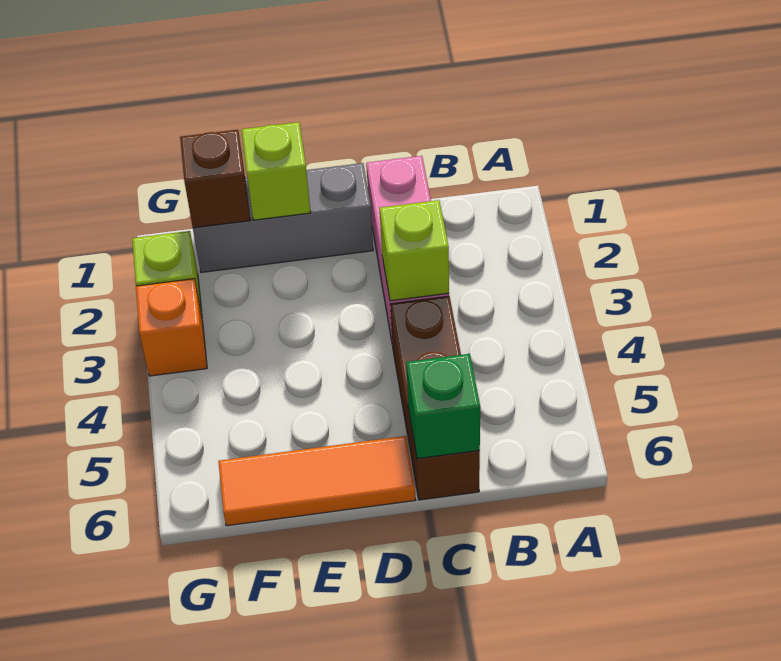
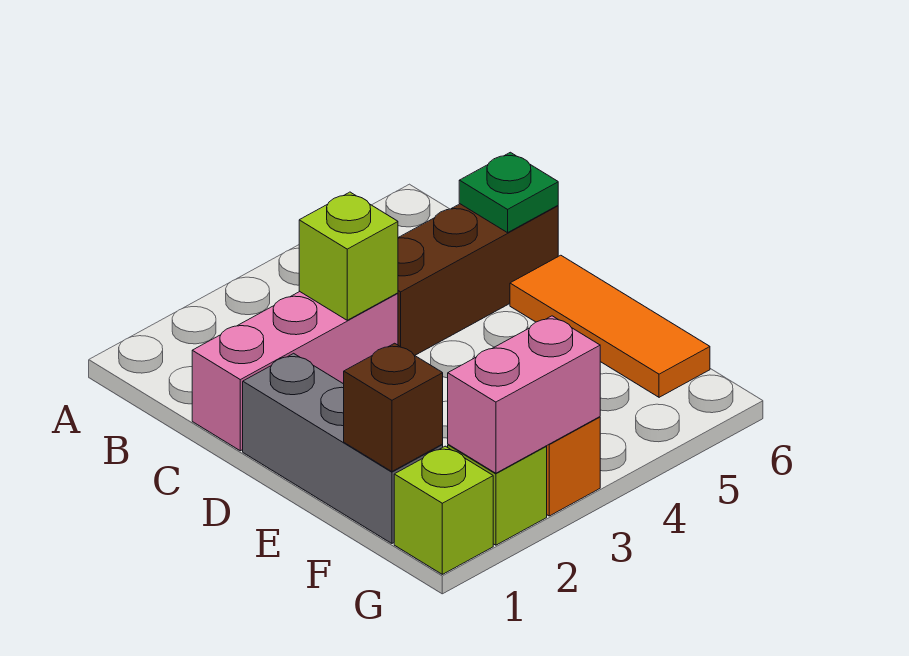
green 1x1 brick [406,354,480,459] -> green 1x1 plate [459,152,558,233]
lime 1x1 brick [241,122,311,220] -> lime 1x1 brick moved to [394,446,493,574]
none -> pink 1x2 brick [448,316,600,473]

